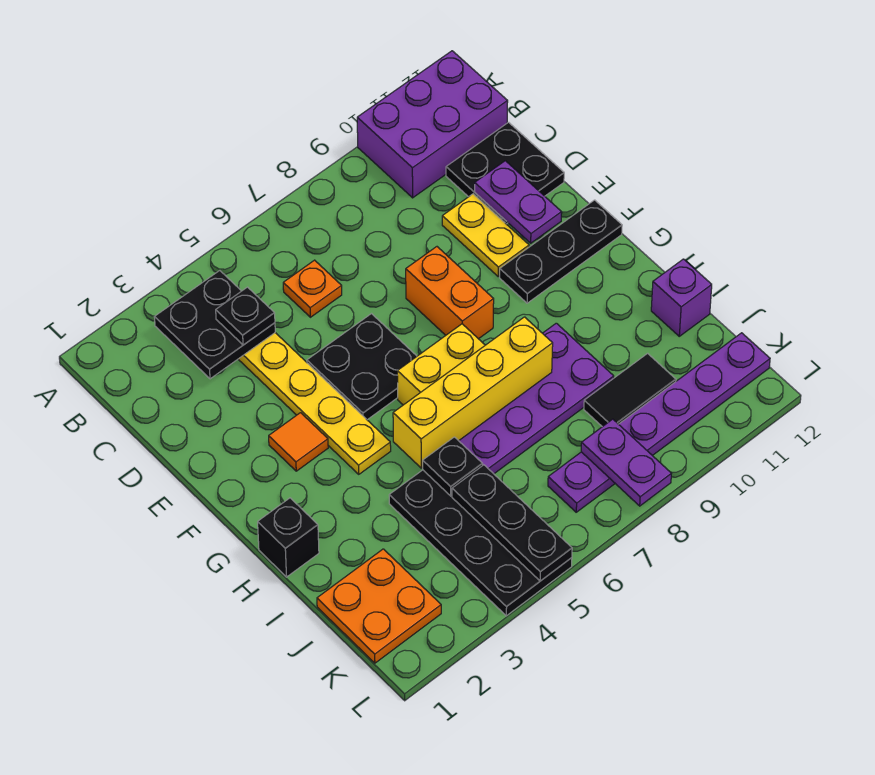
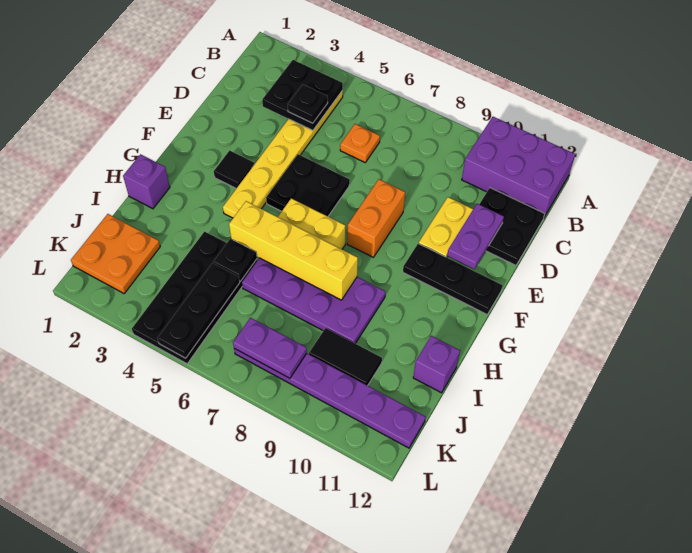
orange 1x1 tile [269,413,328,471] -> black 1x1 tile [214,150,254,188]
black 1x1 brick [258,498,319,577] -> purple 1x1 brick [123,154,170,209]
purple 1x2 plate [581,419,671,506] -> purple 1x2 plate turned to [233,318,307,378]

